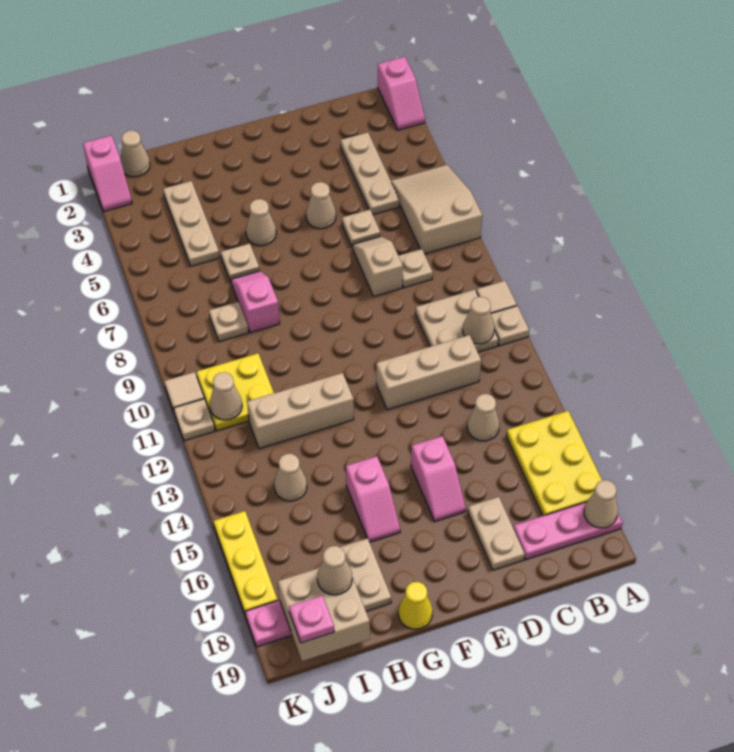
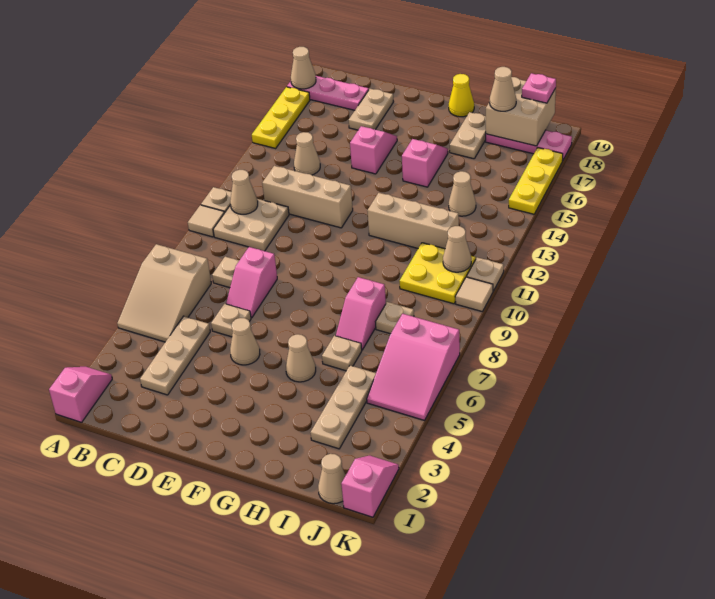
yellow 2x3 plate [506,411,602,516] -> yellow 1x3 plate [252,87,310,148]
tan 1x2 slope [352,236,403,297] -> pink 1x2 slope [226,247,277,318]
none -> pink 2x3 slope [367,314,460,420]

